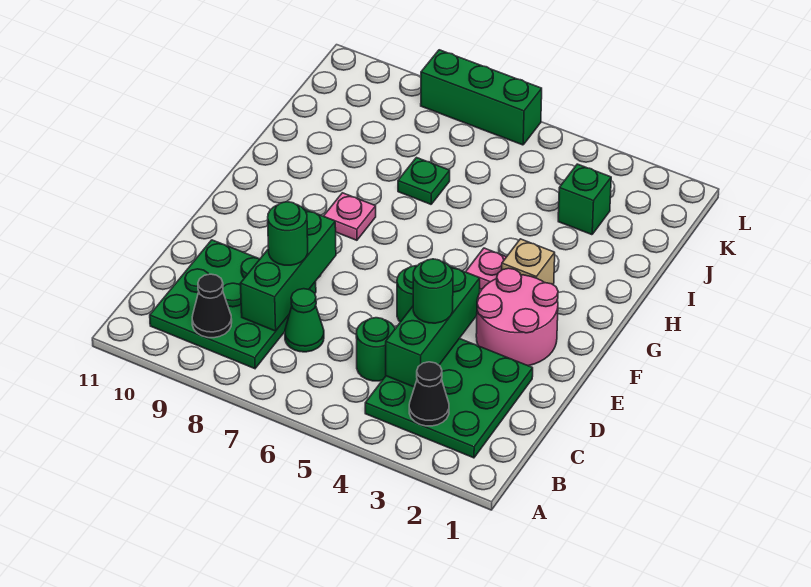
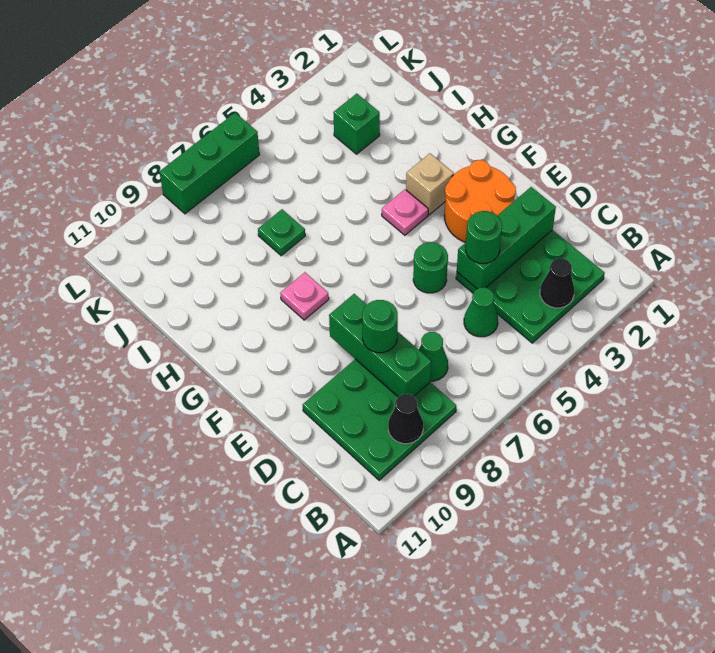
green 1x3 brick [386,266,480,387] -> green 1x3 brick turned to [457,187,556,289]
green 1x1 round brick [356,318,395,381] -> green 1x1 cone [464,288,498,337]
pink 2x2 round brick [476,268,558,366] -> orange 2x2 round brick [444,160,516,242]

